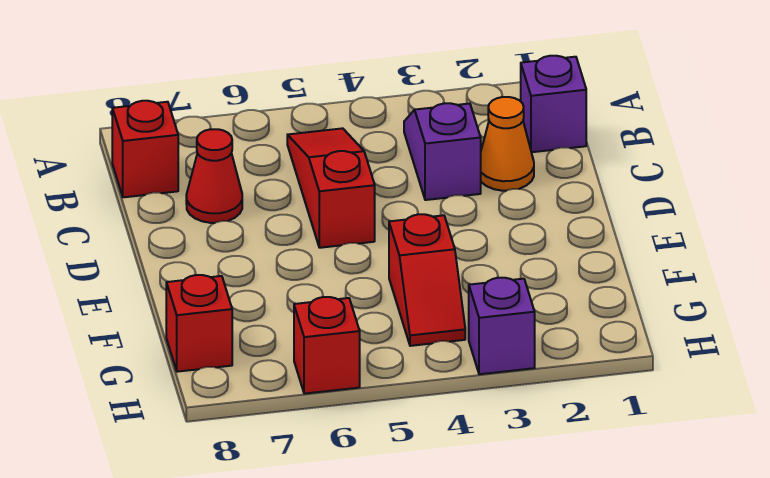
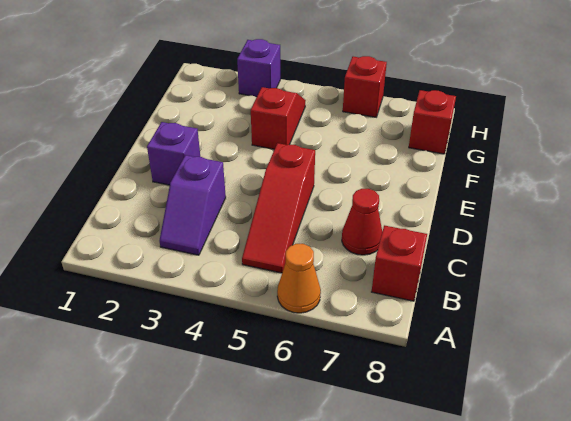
purple 1x1 brick [521,56,586,152] -> purple 1x1 brick moved to [147,122,200,185]
orange 1x1 cone [481,97,534,191] -> orange 1x1 cone moved to [277,244,321,313]

